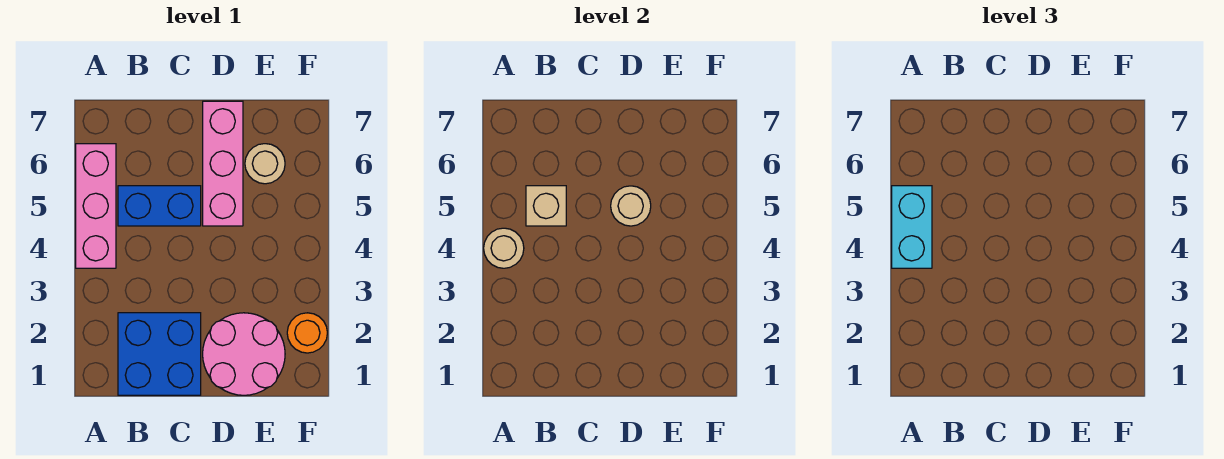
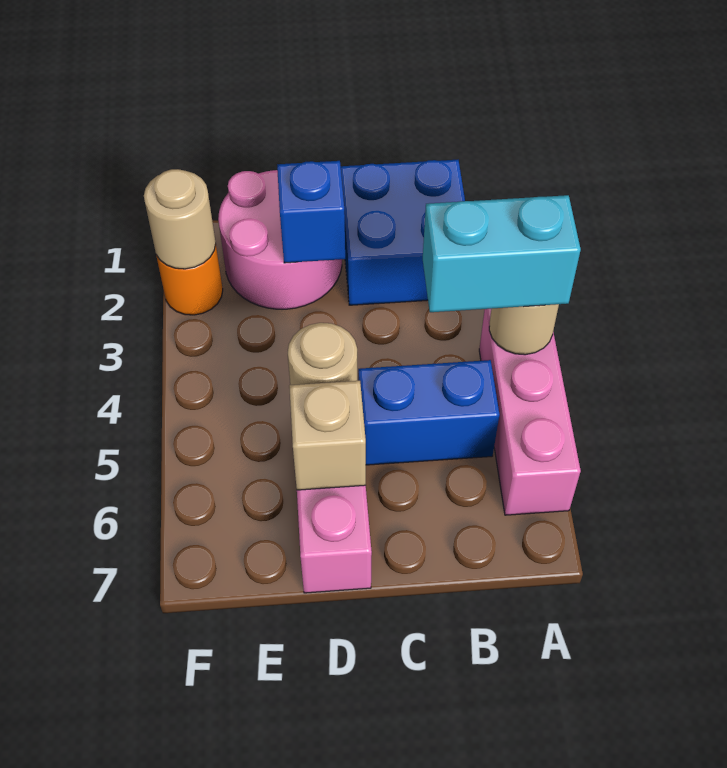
cyan 1x2 brick [892,186,932,268] -> cyan 1x2 brick turned to [423,195,581,312]
tan 1x1 brick [526,186,566,226] -> tan 1x1 brick moved to [289,381,366,490]
none -> blue 1x1 brick [277,161,345,263]
tan 1x1 round brick [245,144,285,184] -> tan 1x1 round brick moved to [144,169,216,269]

